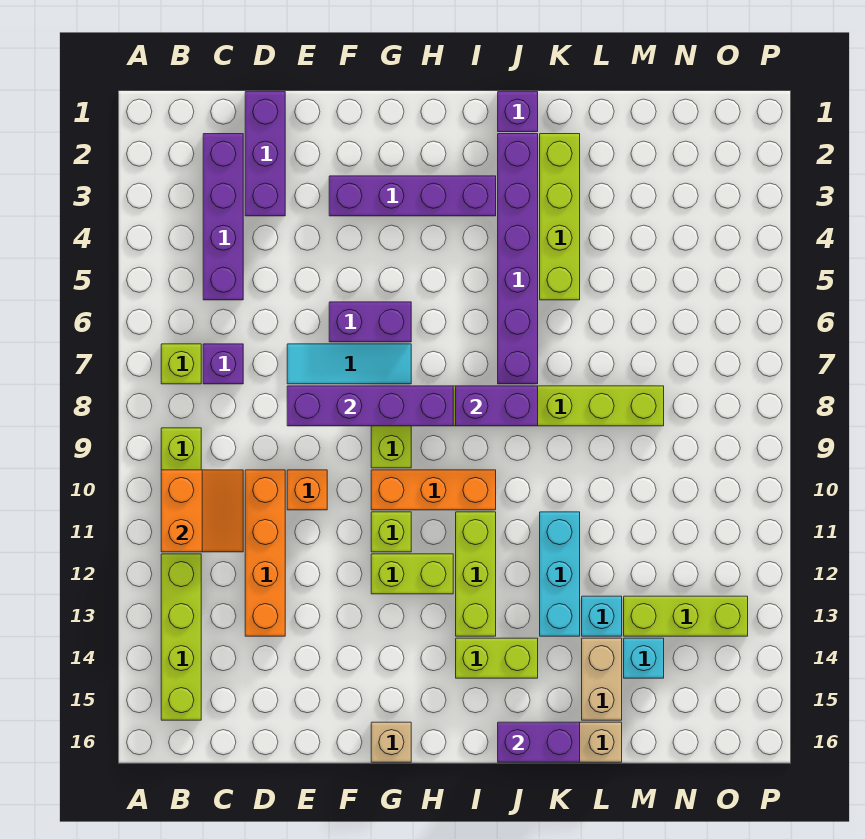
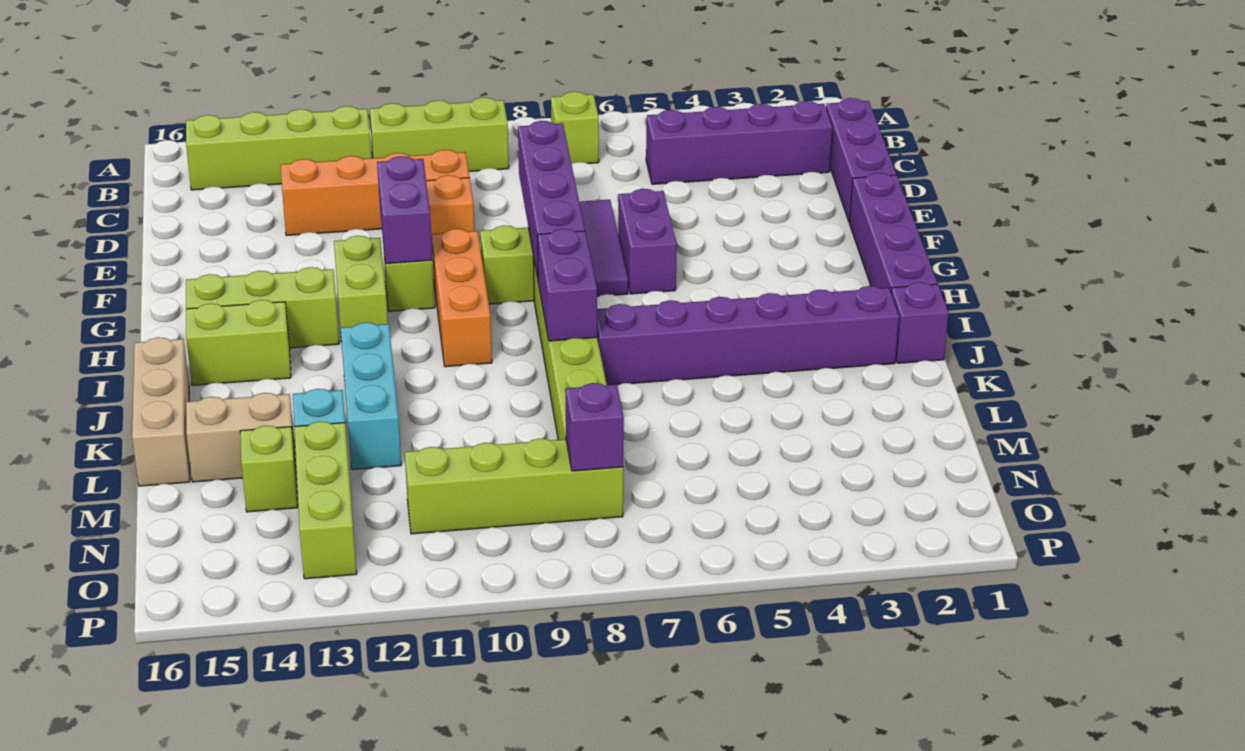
orange 2x2 slope [161,470,243,552] -> none
purple 1x1 brick [203,344,243,384] -> purple 1x1 brick moved to [565,383,624,471]
purple 1x3 brick [245,92,285,216] -> purple 1x3 brick turned to [826,98,896,223]
cyan 1x3 tile [287,344,411,384] -> purple 1x3 tile [579,200,628,296]
purple 1x4 brick [329,176,496,216] -> purple 1x4 brick moved to [850,173,937,291]
tan 1x1 brick [371,722,411,762] -> none
lime 1x3 brick [456,512,496,636] -> lime 1x3 brick moved to [186,267,339,348]
lime 1x2 brick [456,638,538,678] -> lime 1x2 brick turned to [186,300,291,385]
purple 1x2 brick [498,722,580,762] -> purple 1x2 brick moved to [377,156,432,264]
lime 1x4 brick [540,134,580,300] -> lime 1x4 brick moved to [405,438,623,534]
cyan 1x3 brick [540,512,580,636] -> cyan 1x3 brick turned to [341,322,401,470]
cyan 1x1 brick [624,638,664,678] -> lime 1x1 brick [240,426,298,512]

